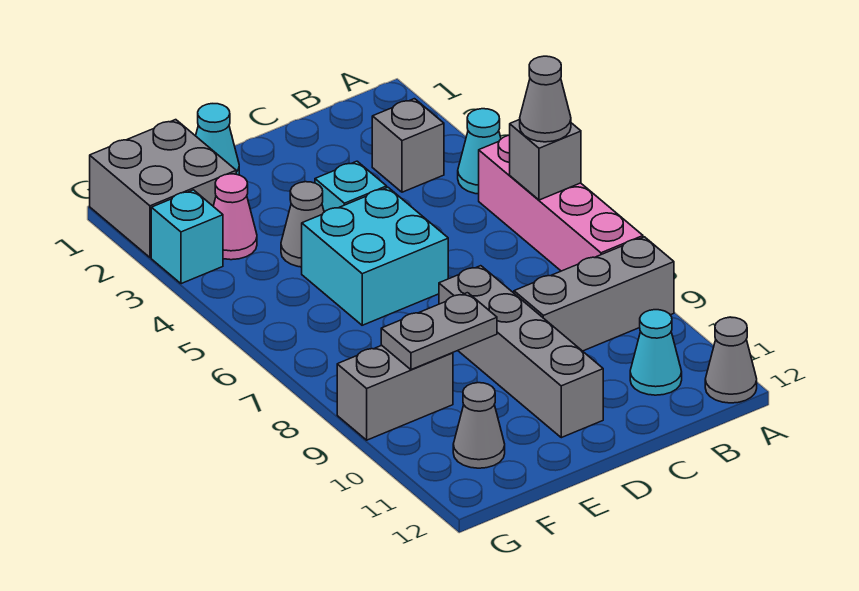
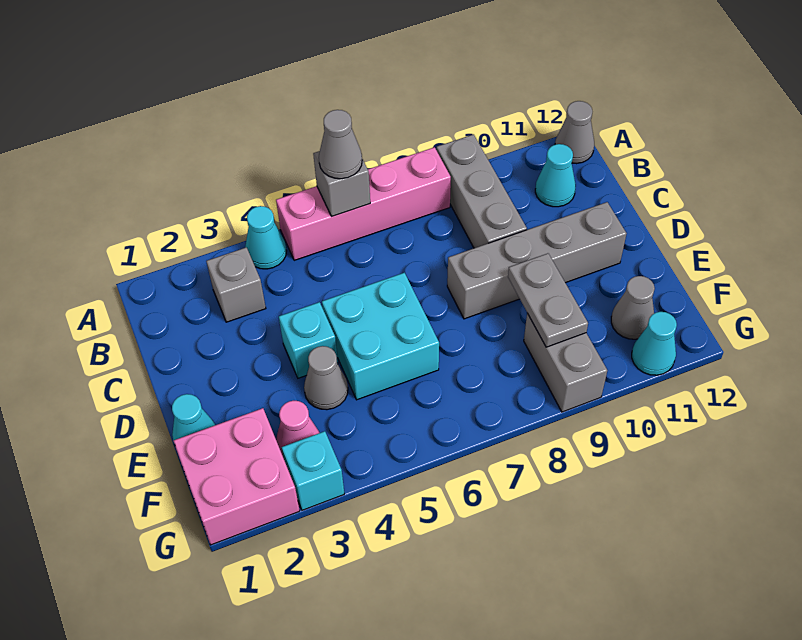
grey 2x2 brick [90,120,236,258] -> pink 2x2 brick [173,408,300,545]
none -> cyan 1x1 cone [632,312,677,375]

